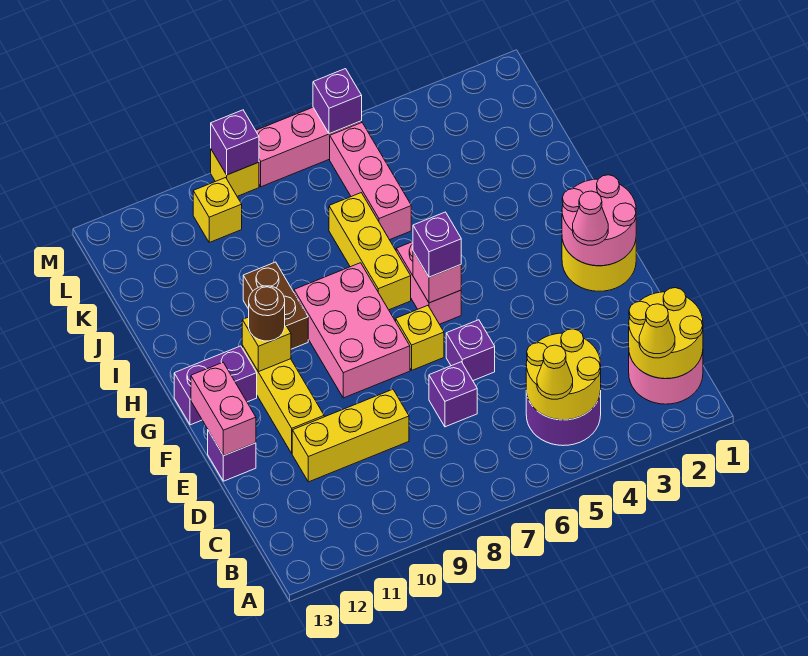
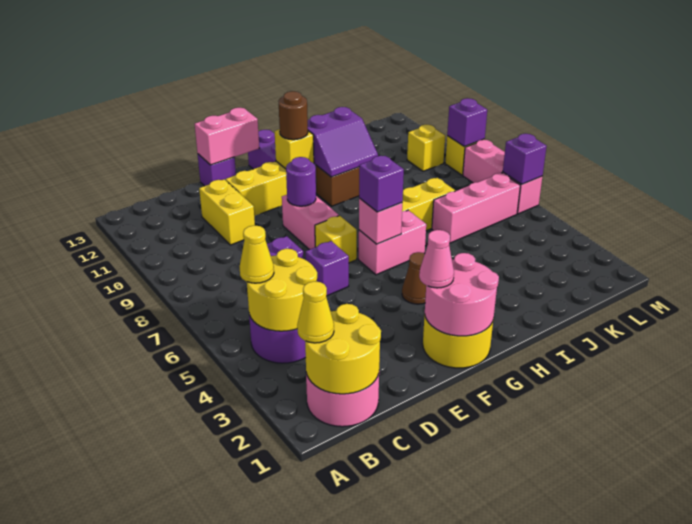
yellow 1x3 brick [292,389,409,482] -> yellow 1x2 brick [199,180,255,245]
pink 2x3 brick [294,263,410,398] -> pink 1x2 brick [282,195,339,250]
none -> purple 1x1 round brick [286,157,316,206]
none -> brown 1x1 cone [402,252,426,304]
none -> purple 2x2 slope [308,107,378,177]

